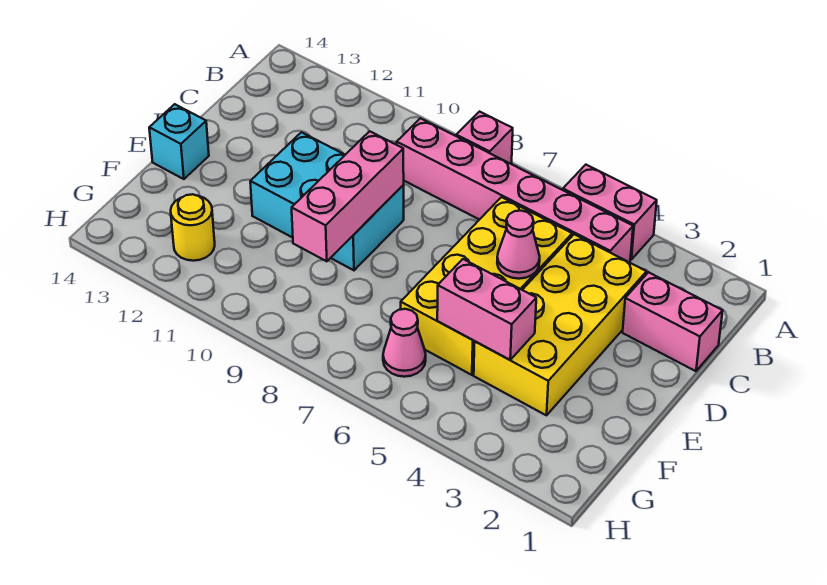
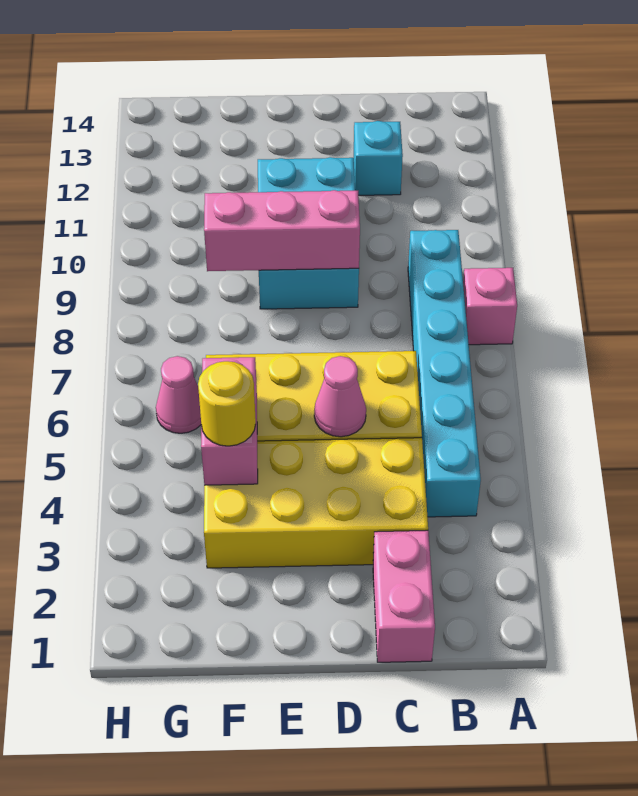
pink 1x2 brick [563,165,657,259] -> none
pink 1x6 brick [397,118,633,262] -> cyan 1x6 brick [408,230,481,517]
cyan 1x1 brick [149,104,209,179] -> cyan 1x1 brick moved to [354,121,403,195]
yellow 1x1 round brick [171,194,215,261] -> yellow 1x1 round brick moved to [198,361,256,446]

